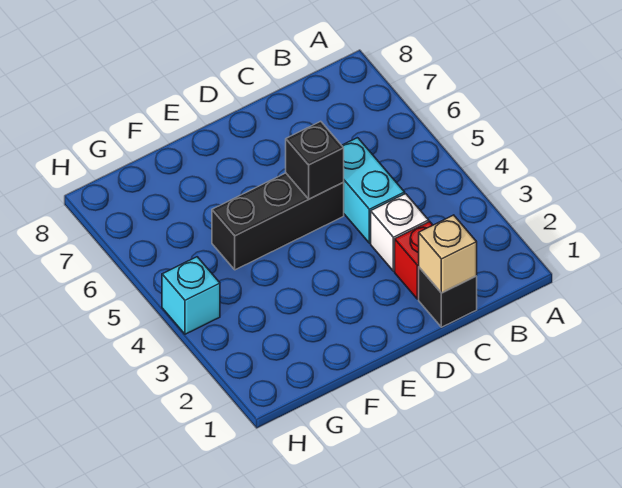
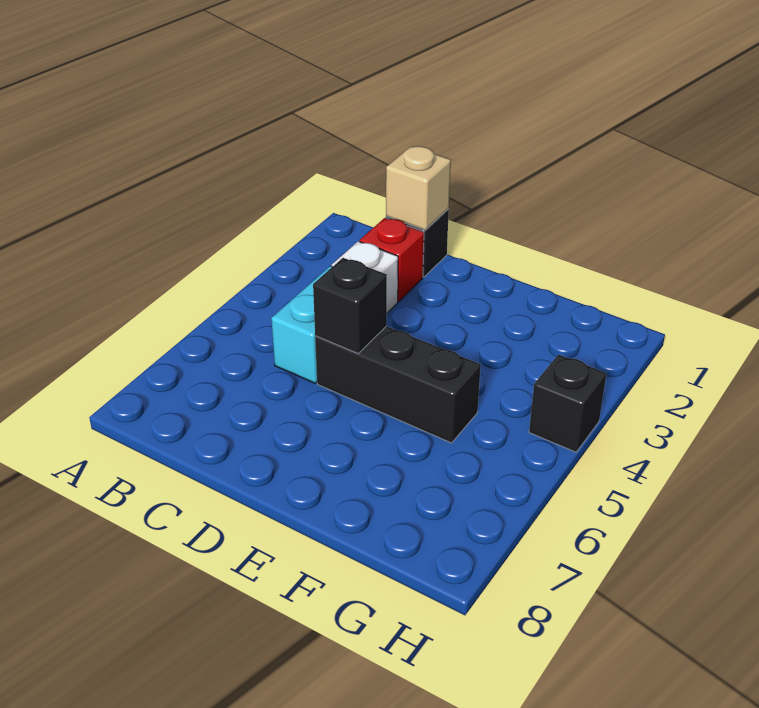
cyan 1x1 brick [162,257,220,334] -> black 1x1 brick [529,355,606,452]

